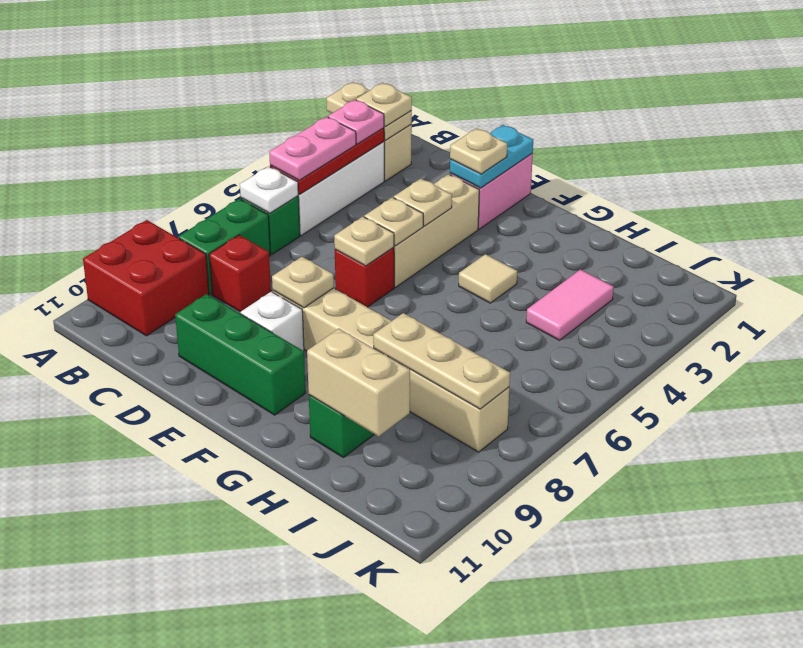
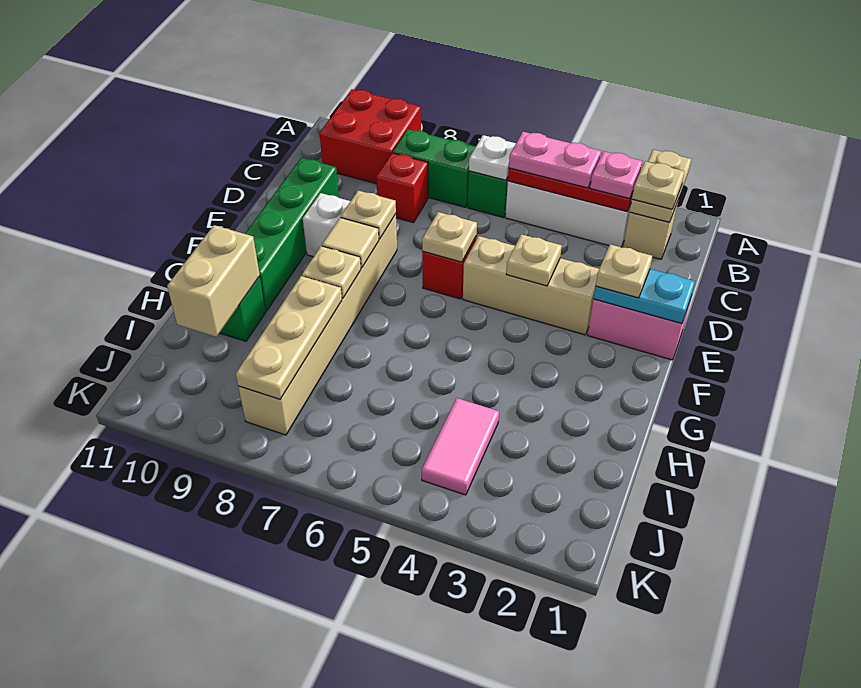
green 1x3 brick [175,294,305,415] -> green 1x4 brick [245,158,339,311]
tan 1x1 plate [364,197,423,246] -> tan 1x1 plate moved to [302,246,361,298]
tan 1x1 tile [459,254,517,303] -> tan 1x1 tile moved to [322,218,379,268]
pink 1x2 tile [526,269,614,340] -> pink 1x2 tile turned to [422,398,499,495]

